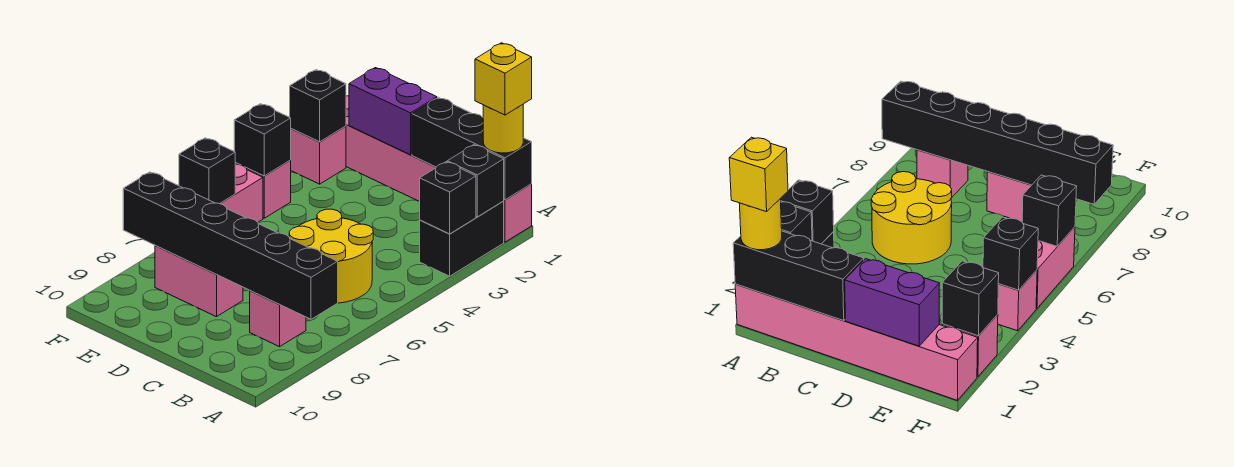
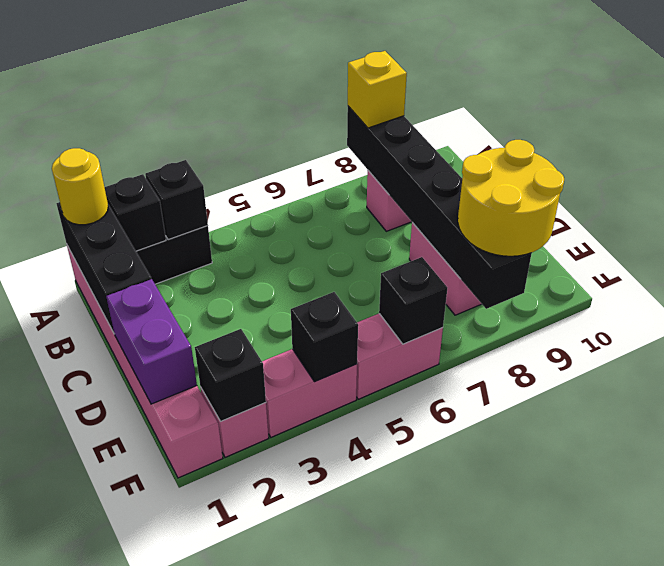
yellow 1x1 brick [475,43,532,115] -> yellow 1x1 brick moved to [348,51,407,128]
yellow 2x2 round brick [289,209,373,303] -> yellow 2x2 round brick moved to [458,140,564,256]
pink 1x1 brick [235,161,291,218] -> pink 1x2 brick [262,349,357,437]

